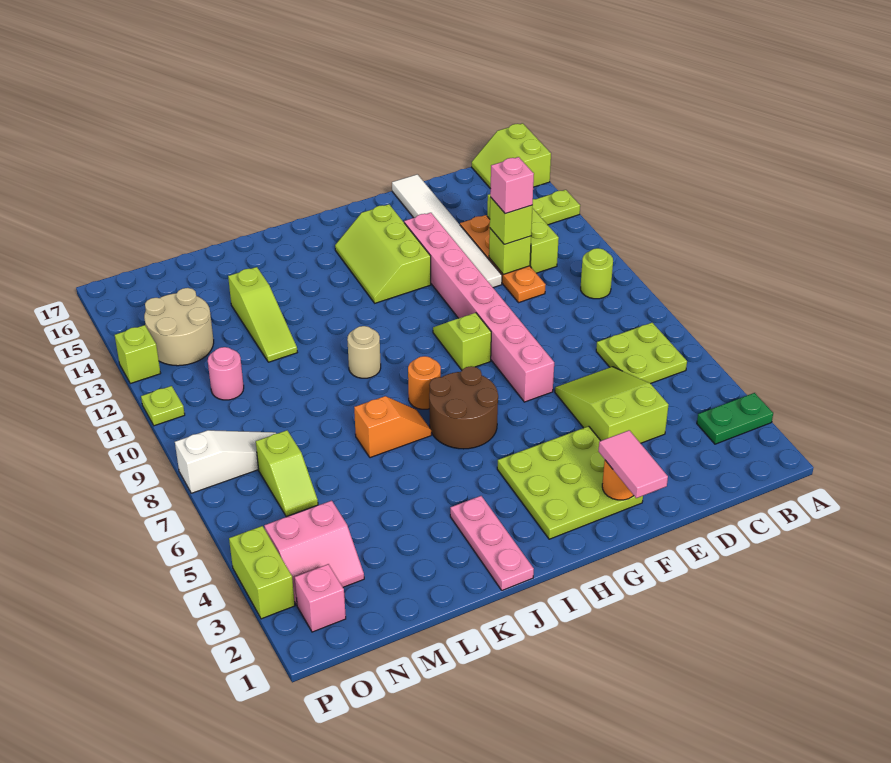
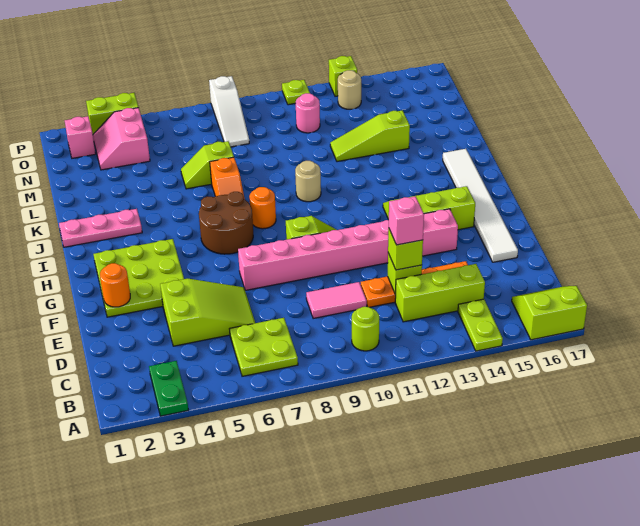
white 1x6 tile [392,174,502,288] -> white 1x6 tile turned to [443,149,518,262]
pink 1x2 tile [598,430,668,498] -> pink 1x2 tile moved to [306,282,367,319]
lime 1x2 slope [256,430,318,517] -> lime 1x2 slope moved to [181,141,234,189]
tan 2x2 round brick [144,288,214,366] -> tan 1x1 round brick [338,70,361,109]

